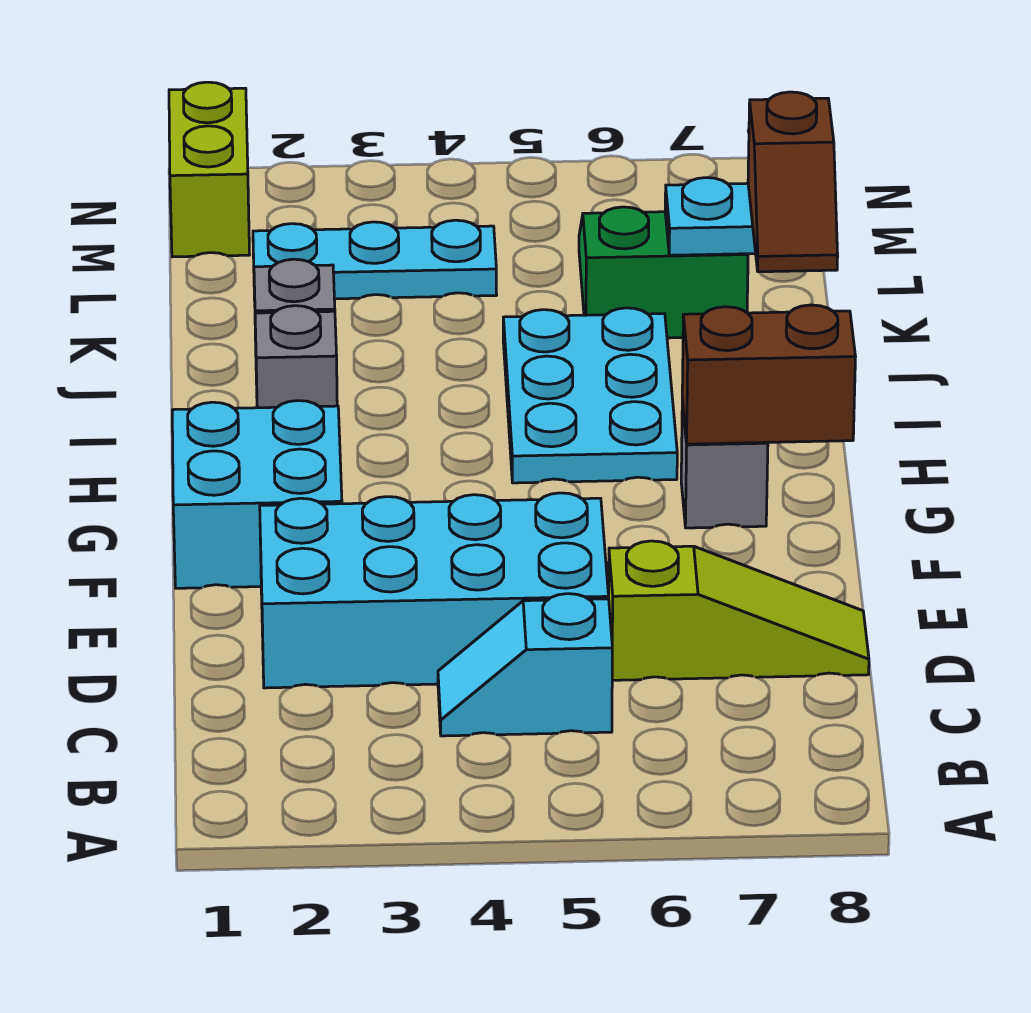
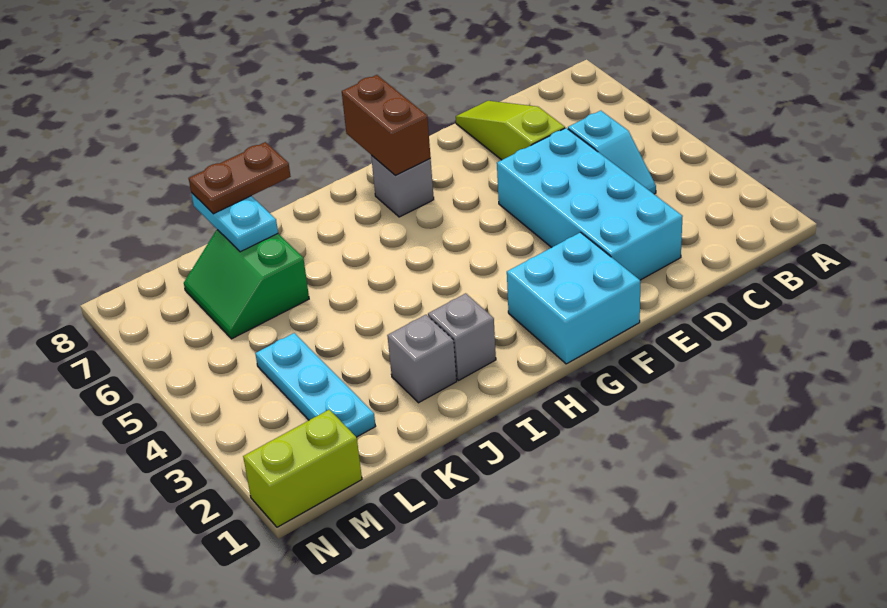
cyan 2x3 plate [503,308,677,483] -> none
brown 1x2 slope [748,92,838,272] -> brown 1x2 plate [189,142,291,214]

